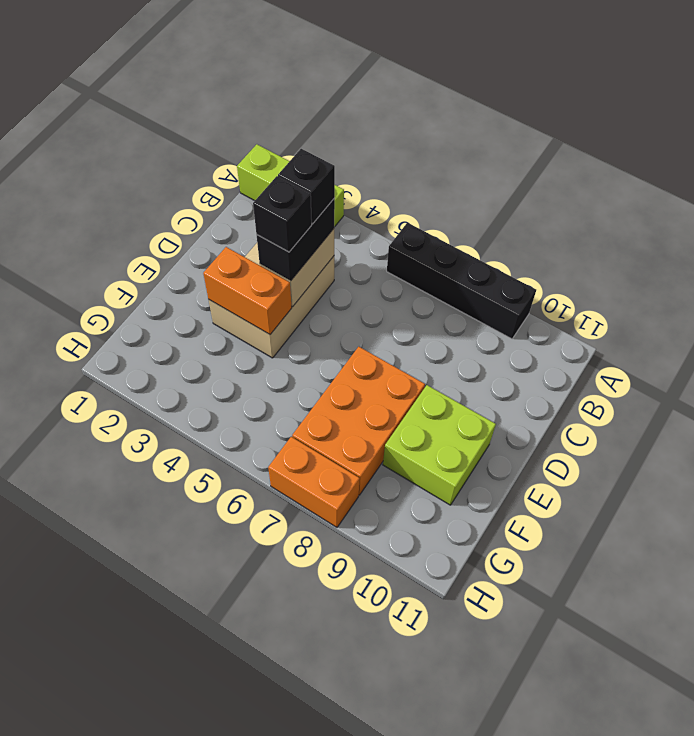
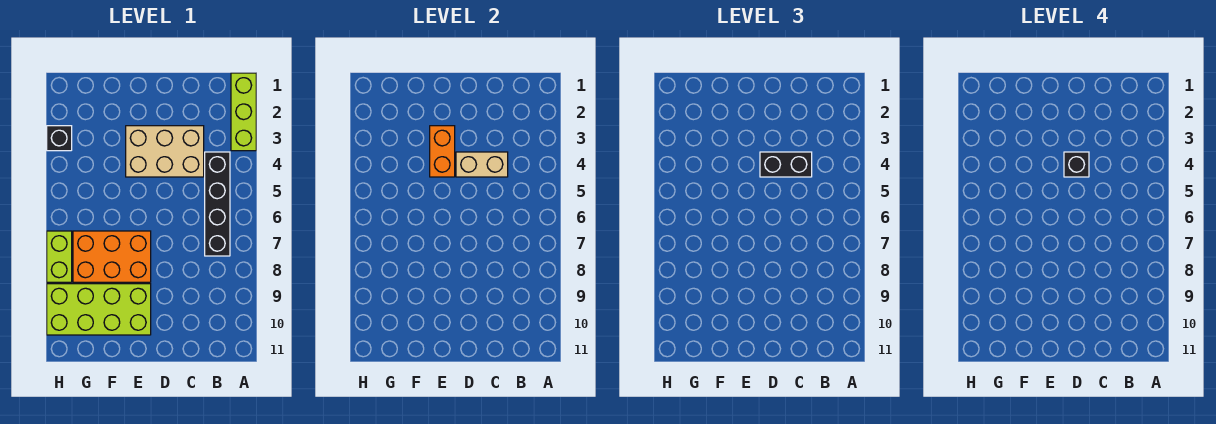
black 1x4 brick [387,223,536,339] -> black 1x4 brick moved to [205,152,230,256]
black 1x1 brick [278,149,335,224] -> black 1x1 brick moved to [47,126,72,151]
lime 2x2 brick [383,385,496,505] -> lime 2x4 brick [47,284,151,335]
orange 1x2 brick [268,437,360,527] -> lime 1x2 brick [47,231,72,282]

